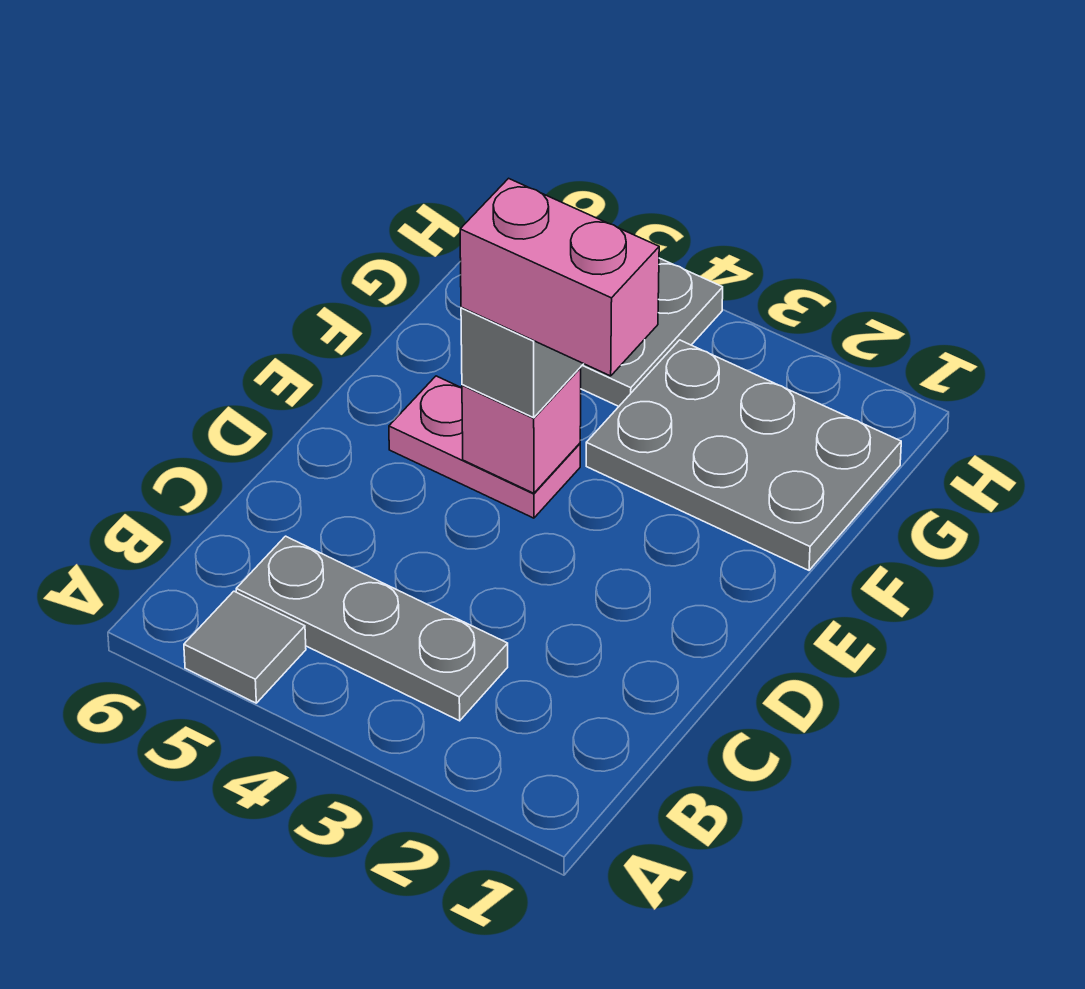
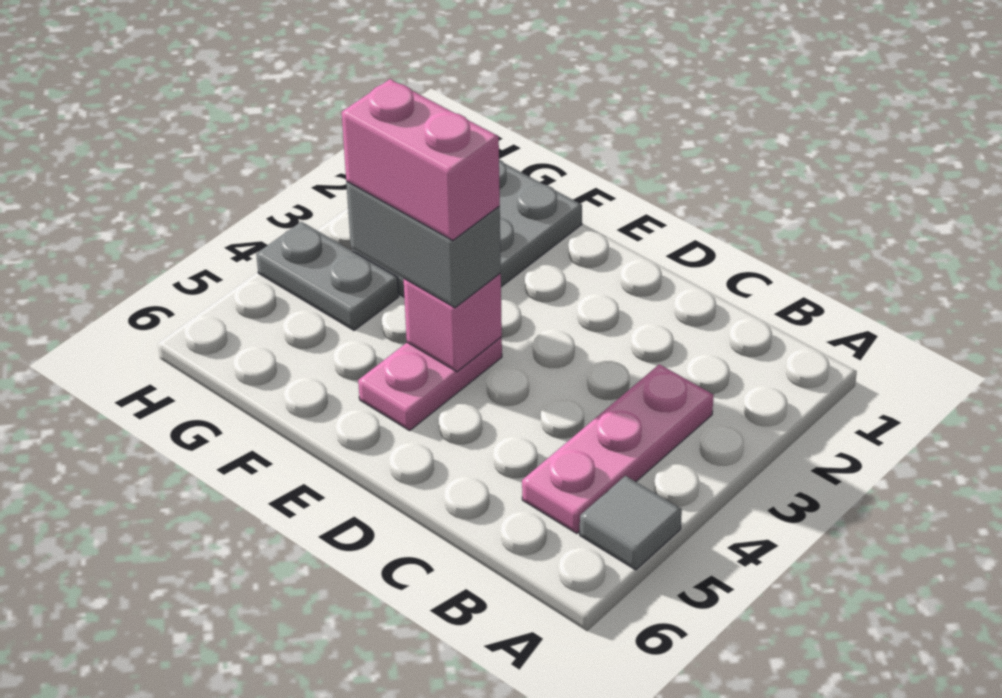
grey 1x3 plate [236,536,508,721] -> pink 1x3 plate [522,364,714,534]
pink 1x2 brick [460,178,659,376] -> pink 1x2 brick turned to [342,79,500,241]

